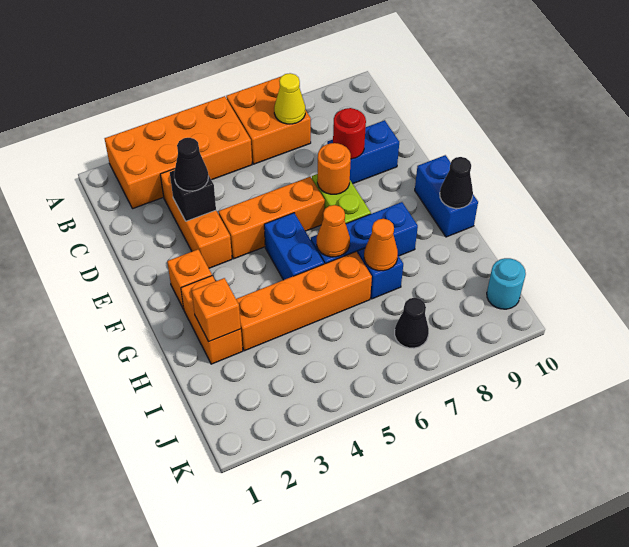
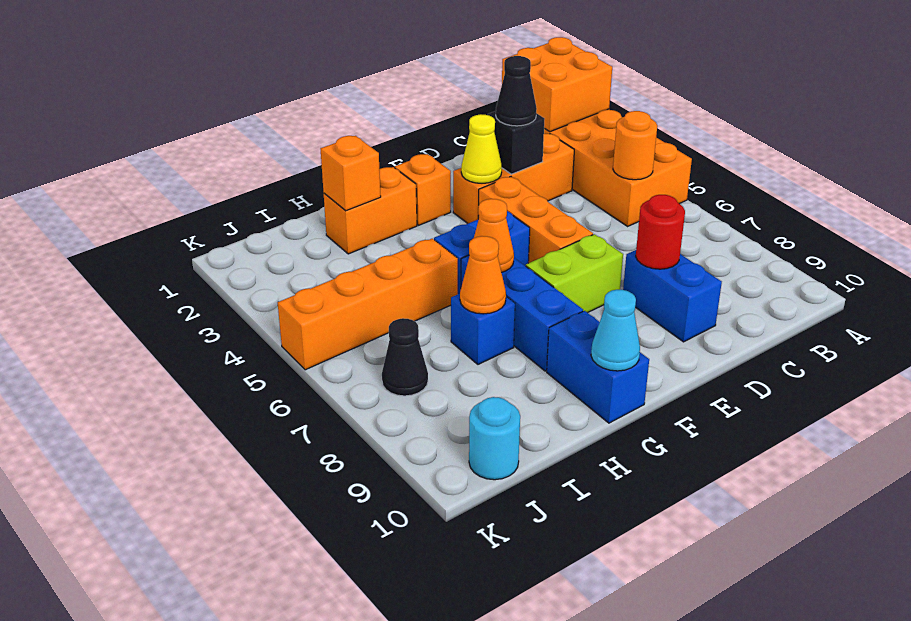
orange 2x2 brick [226,77,311,164] -> orange 2x2 brick moved to [502,37,612,132]
yellow 1x1 cone [274,73,305,124] -> yellow 1x1 cone moved to [461,114,502,183]
orange 1x1 round brick [317,143,351,194] -> orange 1x1 round brick moved to [613,111,657,180]
blue 1x2 brick [415,155,478,237] -> blue 1x2 brick turned to [547,311,649,423]
black 1x1 cone [440,157,473,208] -> cyan 1x1 cone [591,290,640,371]
orange 1x4 brick [236,252,372,351] -> orange 1x4 brick turned to [278,239,458,370]

